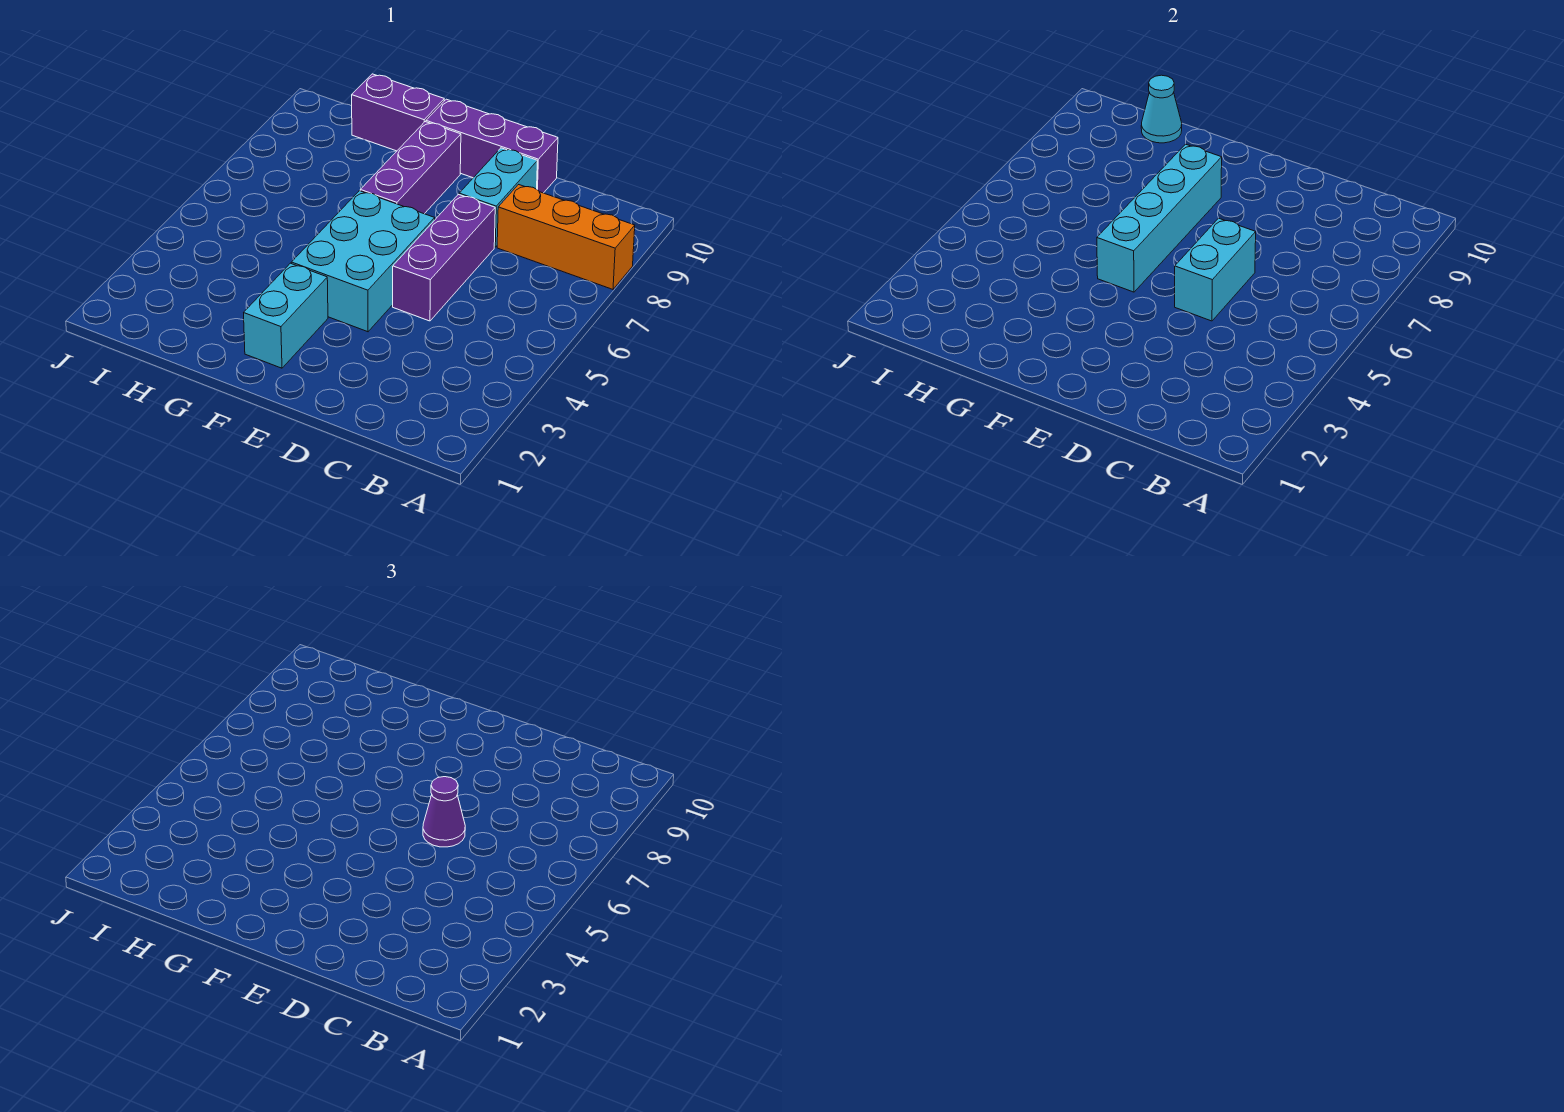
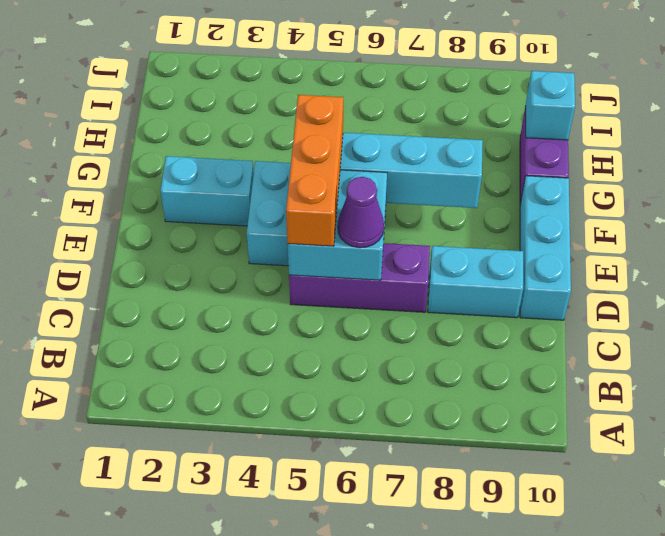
orange 1x3 brick [497,185,635,289] -> orange 1x3 brick moved to [286,95,343,246]
cyan 1x2 brick [1175,218,1256,321] -> cyan 2x2 brick [288,170,387,280]
purple 1x3 brick [426,99,558,193] -> cyan 1x3 brick [520,176,571,320]
purple 1x3 brick [360,122,461,214] -> none
cyan 1x1 cone [1141,75,1182,143] -> cyan 1x1 brick [526,71,575,140]

